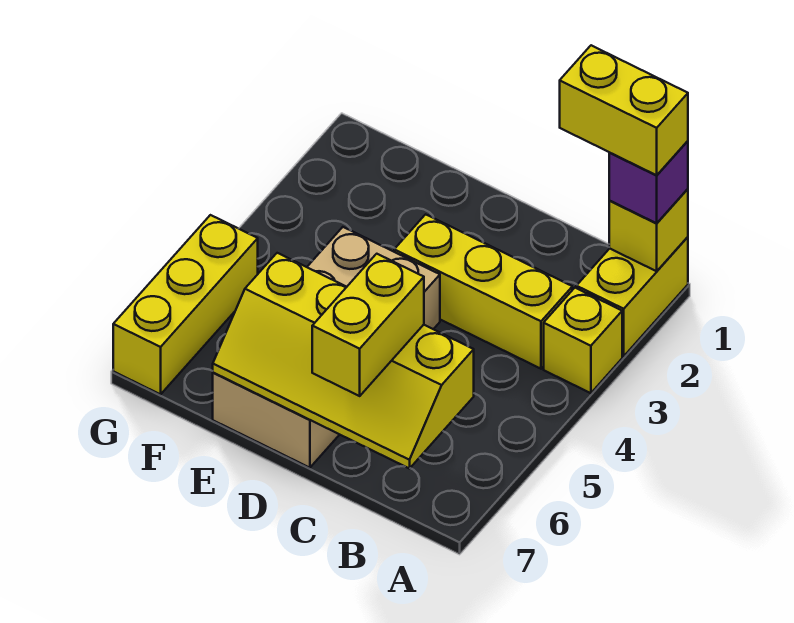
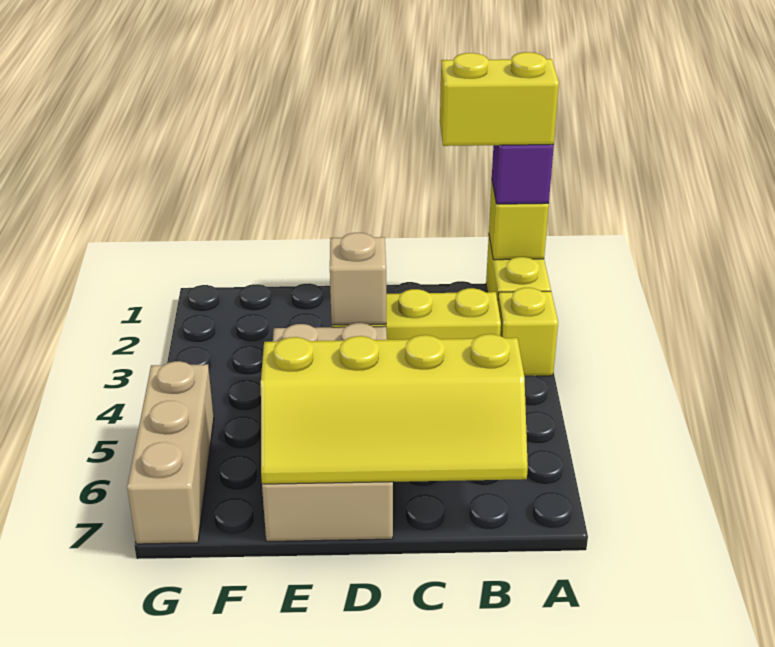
yellow 1x2 brick [312,254,424,396] -> none
none -> tan 1x1 brick [330,233,386,325]
yellow 1x3 brick [113,215,258,394] -> tan 1x3 brick [127,361,214,544]

